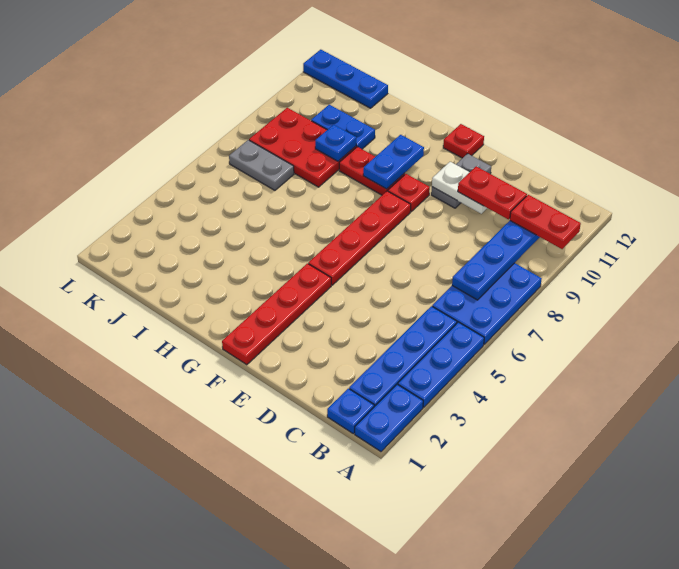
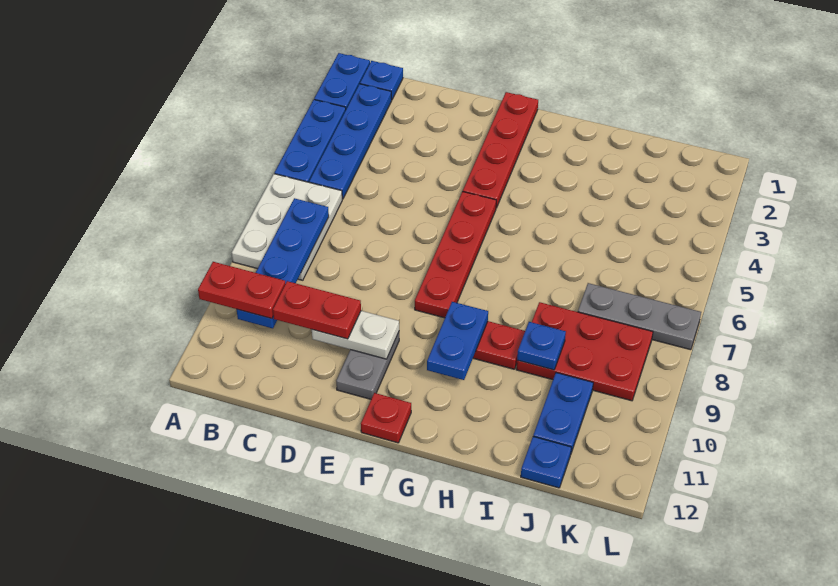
blue 2x3 plate [432,263,542,344] -> white 2x3 plate [232,174,342,280]
red 1x1 plate [388,174,430,212] -> none
blue 1x2 plate [311,105,375,149] -> blue 1x2 plate turned to [533,373,593,453]
grey 1x2 plate [229,140,294,190] -> grey 1x3 plate [578,283,701,350]
blue 1x3 plate [303,50,388,108] -> blue 1x1 plate [521,437,571,488]

